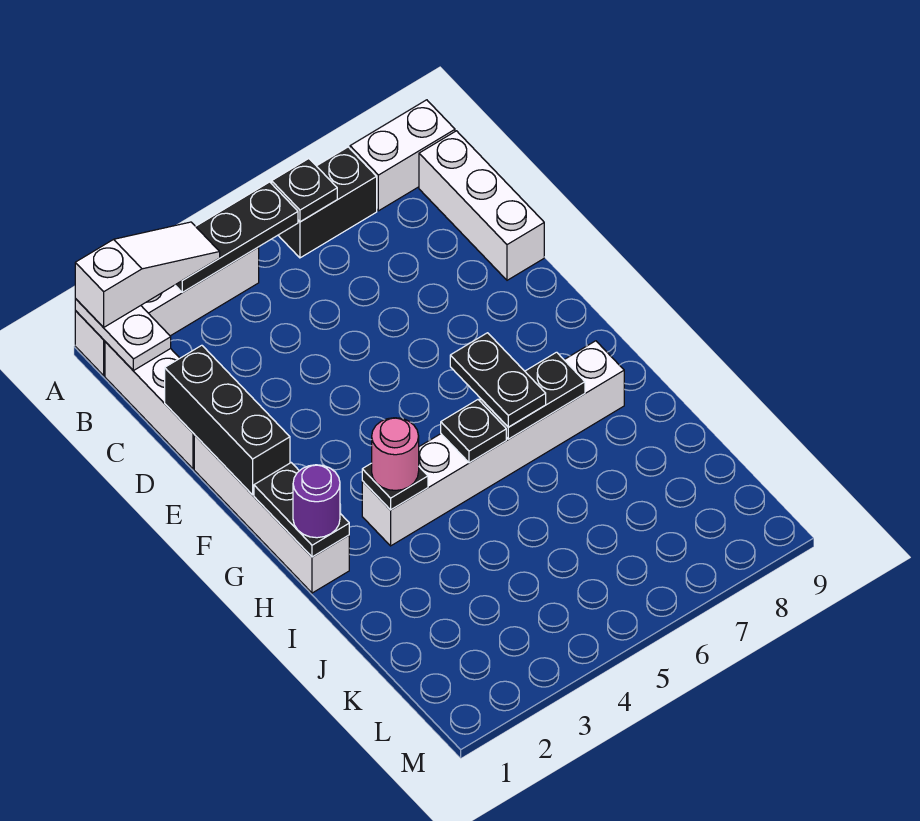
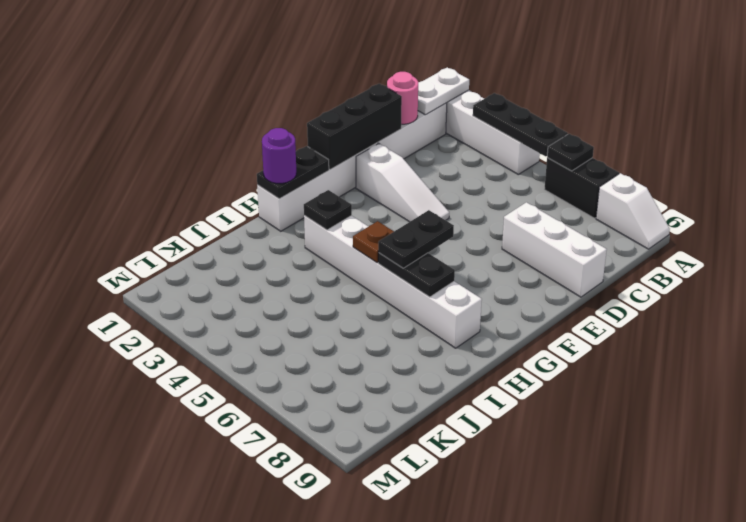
white 1x3 slope [75,222,220,328] -> white 1x3 slope moved to [356,143,449,222]
white 1x2 brick [350,100,455,211] -> white 1x2 slope [596,173,670,249]
white 1x3 brick [419,131,544,280] -> white 1x3 brick turned to [502,202,607,297]
pink 1x1 round brick [372,418,419,490] -> pink 1x1 round brick moved to [387,72,418,124]
black 1x1 plate [441,400,506,463] -> brown 1x1 plate [353,221,394,263]

